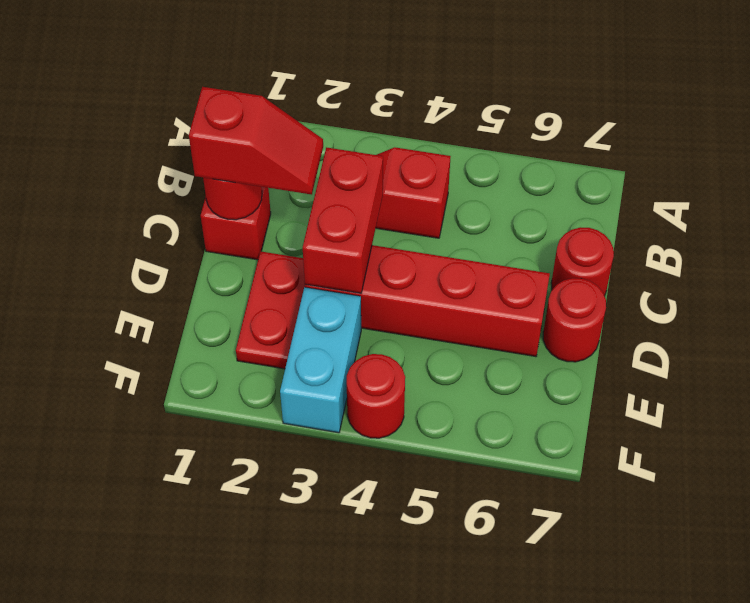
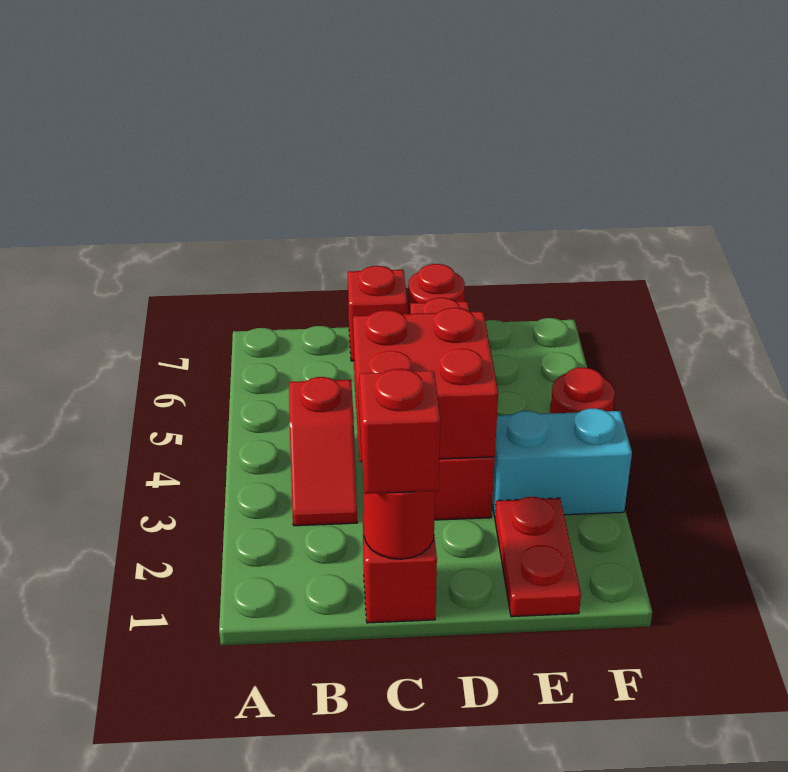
red 1x2 brick [303,147,383,293] -> red 2x2 brick [353,308,498,462]
red 1x1 round brick [551,227,614,296] -> red 1x1 brick [348,266,407,361]
red 1x2 plate [236,251,305,369] -> red 1x2 plate turned to [495,497,581,617]

